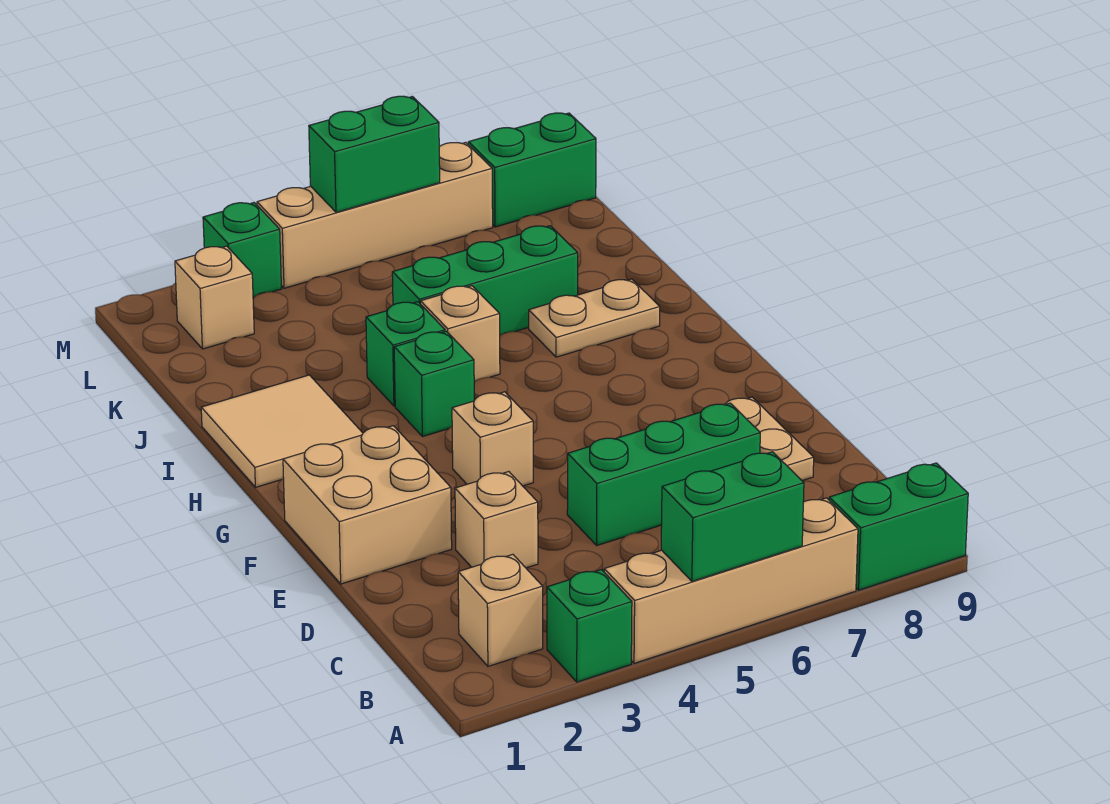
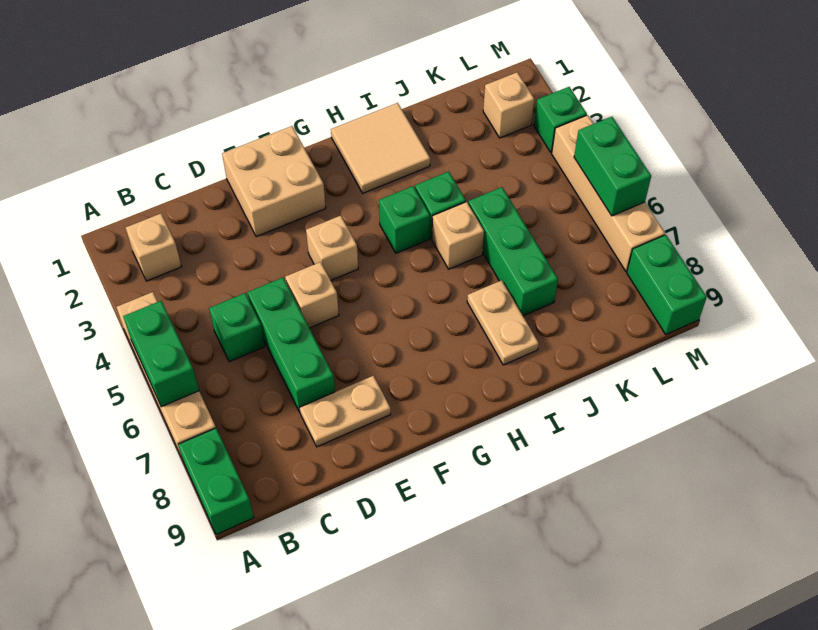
green 1x1 brick [547,570,632,682] -> green 1x1 brick moved to [209,293,265,362]
tan 1x1 brick [455,472,538,568] -> tan 1x1 brick moved to [285,262,339,328]

